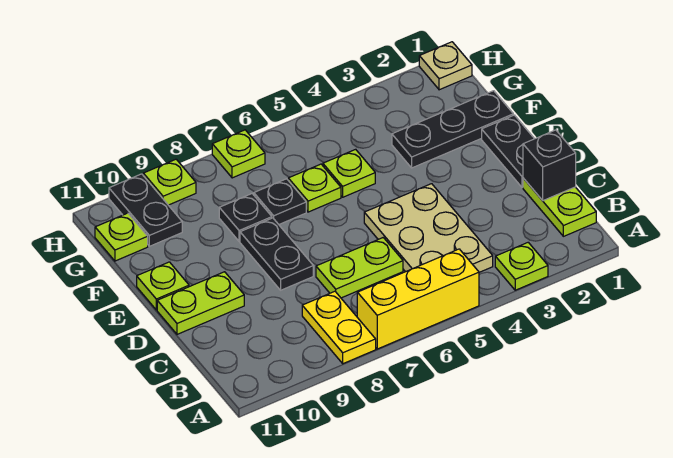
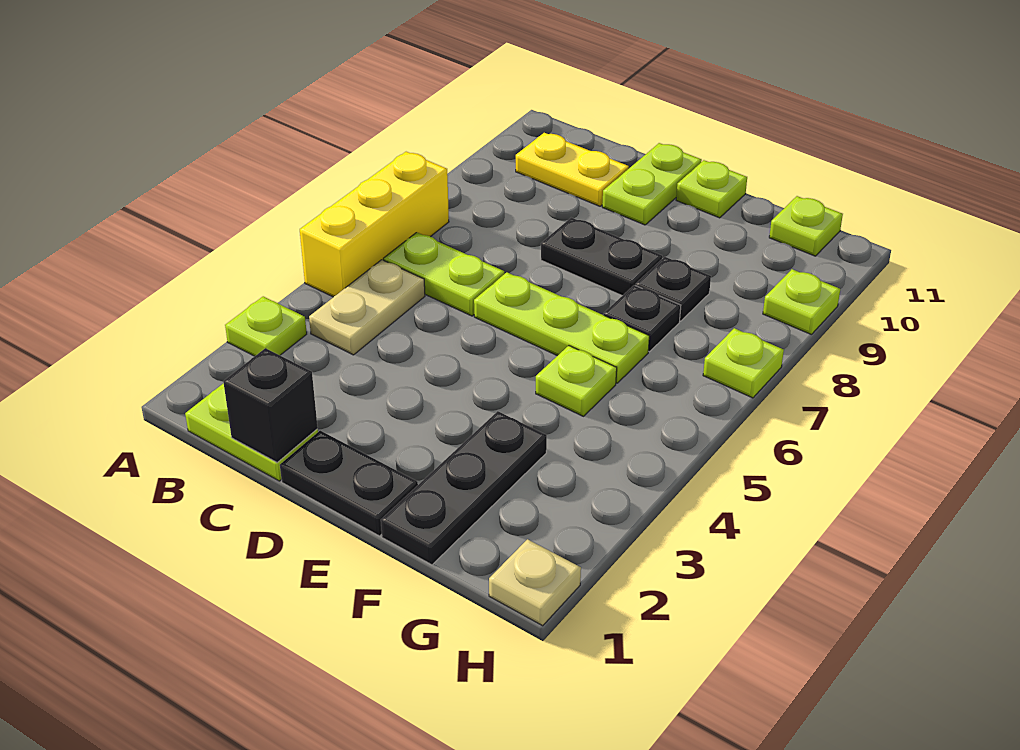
yellow 1x2 plate [302,291,376,364] -> yellow 1x2 plate moved to [516,133,629,206]
tan 2x3 plate [364,184,493,272] -> tan 1x2 plate [309,260,425,355]
lime 1x2 plate [316,238,403,298] -> lime 1x2 plate turned to [383,232,504,316]
lime 1x1 plate [288,164,341,212] -> lime 1x3 plate [474,272,649,383]
black 1x2 plate [109,174,182,246] -> none

